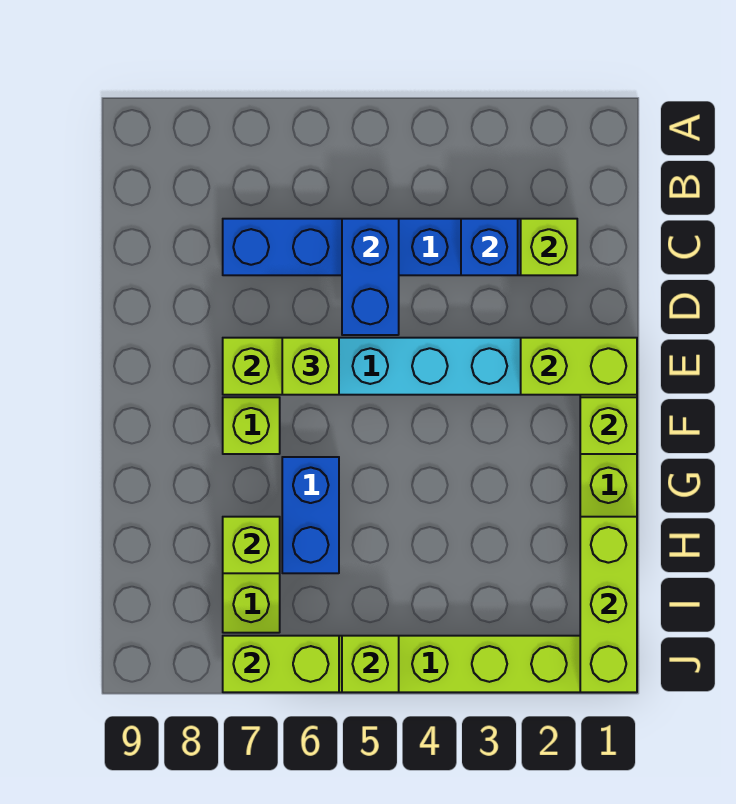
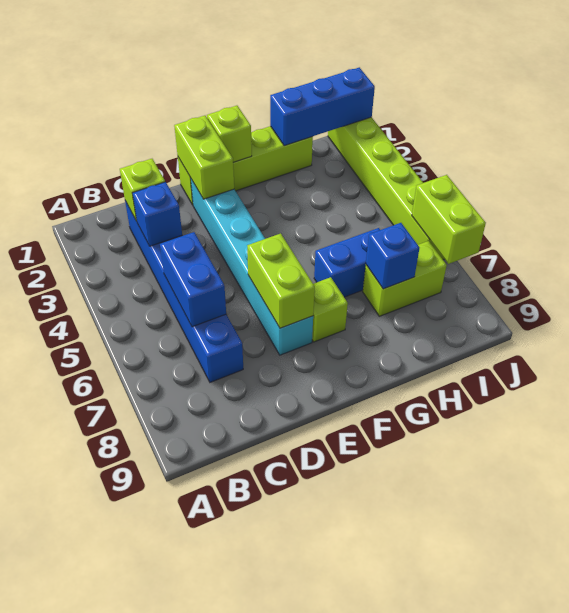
blue 1x2 brick [342,219,399,335] -> blue 1x2 brick turned to [160,232,226,327]
lime 1x1 brick [282,338,339,395] -> none
lime 1x3 brick [580,517,637,692] -> blue 1x3 brick [270,67,375,146]
lime 1x1 brick [223,517,280,573] -> blue 1x1 brick [366,223,419,289]
lime 1x1 brick [342,636,399,692] -> none

